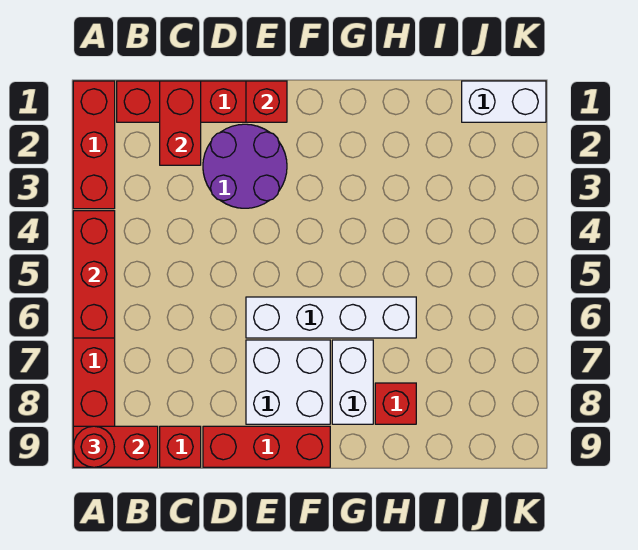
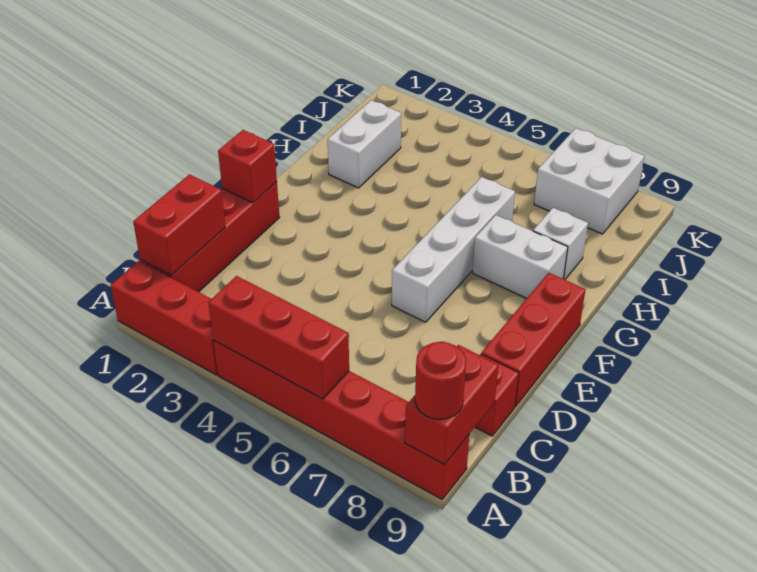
red 1x2 brick [160,81,201,165] -> red 1x2 brick turned to [133,175,225,276]
purple 2x2 round brick [203,124,287,208] -> none
white 2x2 brick [246,340,330,424] -> white 2x2 brick moved to [534,128,644,234]
red 1x1 brick [375,383,416,424] -> white 1x1 brick [533,208,588,279]
white 1x2 brick [462,81,546,122] -> white 1x2 brick moved to [328,100,401,188]

